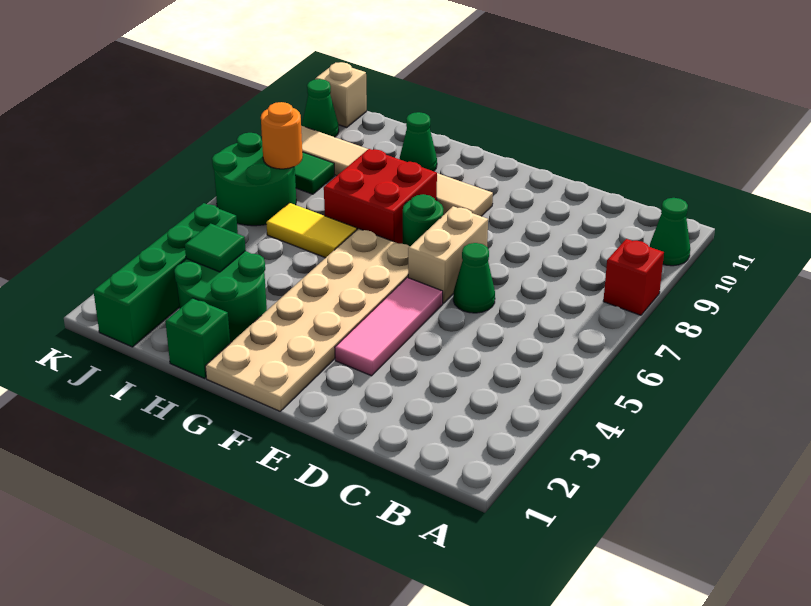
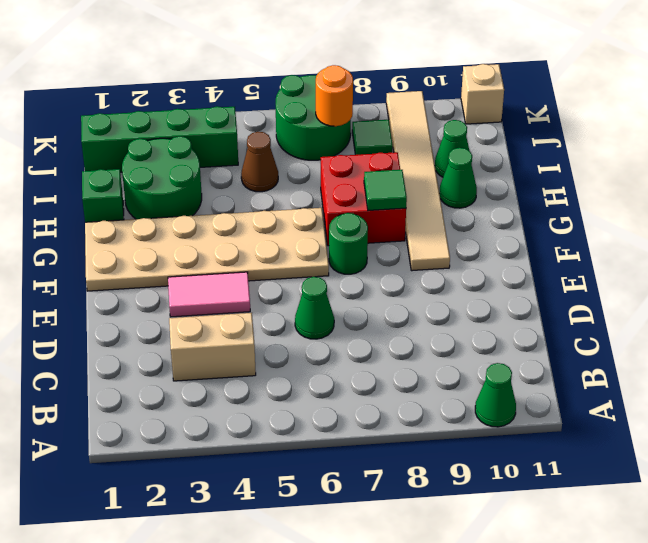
red 1x1 brick [603,239,664,315] -> none
pink 1x3 tile [335,278,443,376] -> pink 1x2 tile [168,272,250,317]
tan 1x2 brick [408,206,488,303] -> tan 1x2 brick moved to [169,313,256,381]
yellow 1x2 tile [266,203,357,258] -> none
green 1x1 tile [185,224,246,272] -> green 1x1 tile moved to [364,170,407,211]
none -> brown 1x1 cone [241,132,278,192]
green 1x1 cone [302,79,339,137] -> green 1x1 cone moved to [435,120,470,177]

